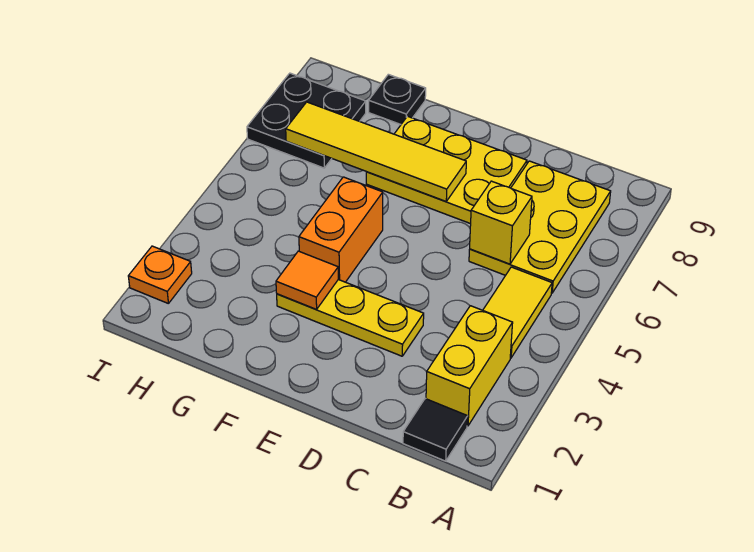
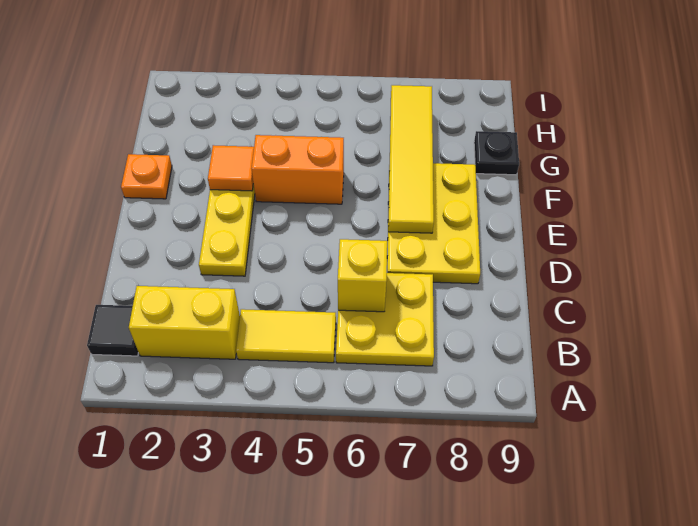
yellow 2x3 plate [469,161,611,293] -> yellow 2x2 plate [336,273,434,366]
black 2x2 plate [247,73,366,168] -> none
orange 1x1 plate [128,246,192,303] -> orange 1x1 plate moved to [121,154,172,199]

